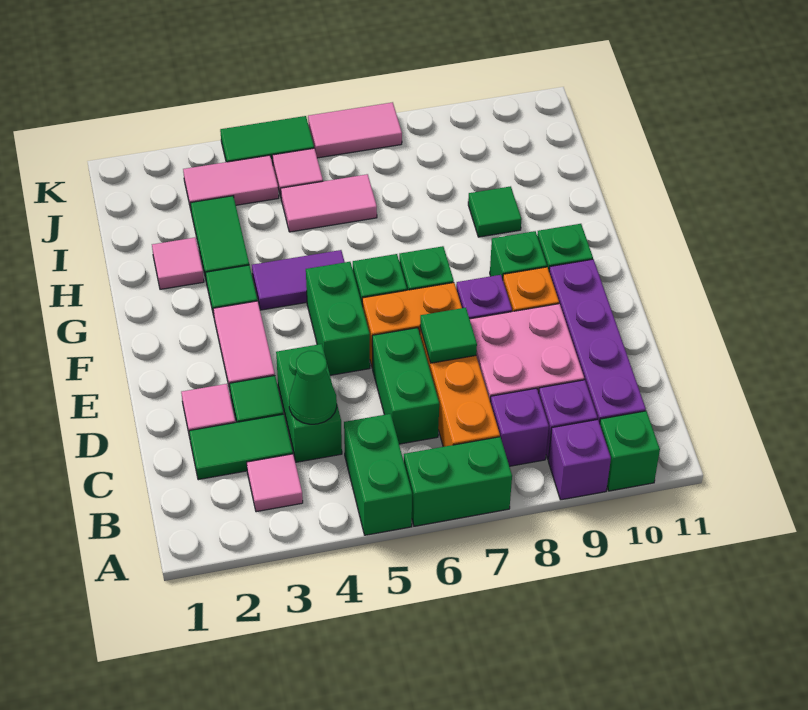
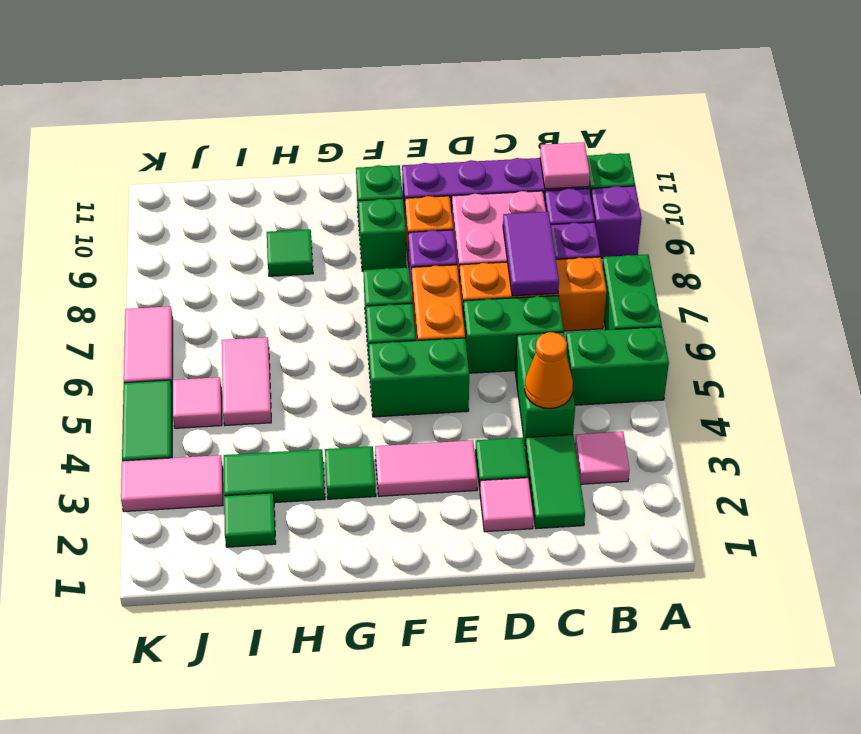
green 1x2 brick [276,344,342,462] -> green 1x2 brick turned to [515,332,575,444]
green 1x1 cone [289,351,337,424] -> orange 1x1 cone [525,332,573,408]
green 1x1 tile [420,308,477,363] -> green 1x1 tile moved to [224,493,276,547]
purple 1x2 tile [252,250,345,310] -> purple 1x2 tile moved to [503,212,559,296]
pink 1x1 tile [152,238,204,289] -> pink 1x1 tile moved to [540,142,590,189]
pink 1x2 tile [183,155,279,209] -> pink 1x2 tile turned to [121,455,223,512]

